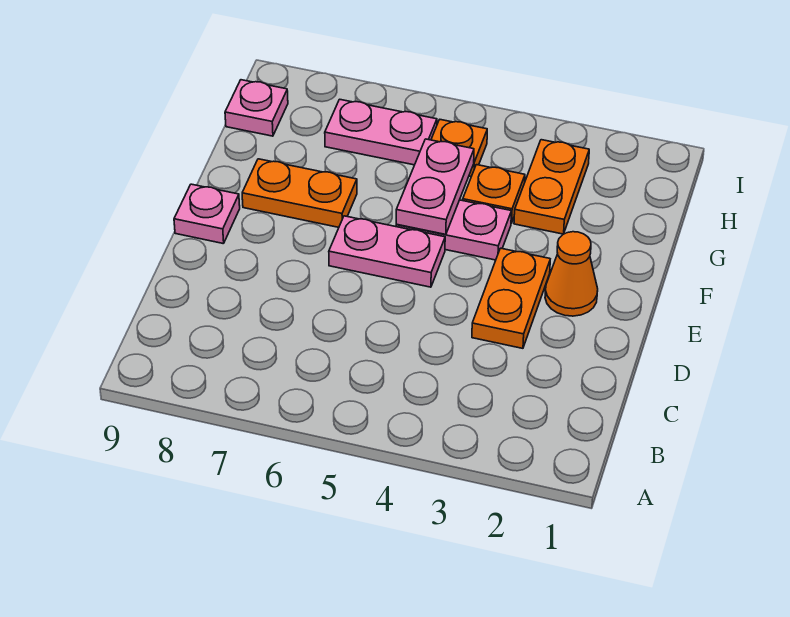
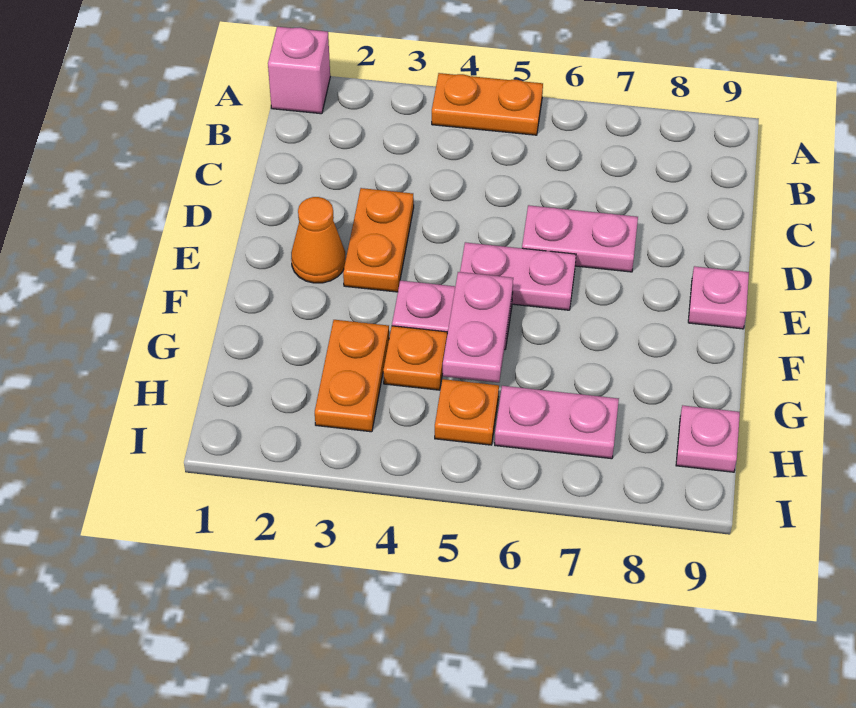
none -> pink 1x1 brick [268,27,330,114]
none -> pink 1x2 plate [522,205,638,272]
orange 1x2 plate [242,159,357,227] -> orange 1x2 plate moved to [432,73,543,135]

